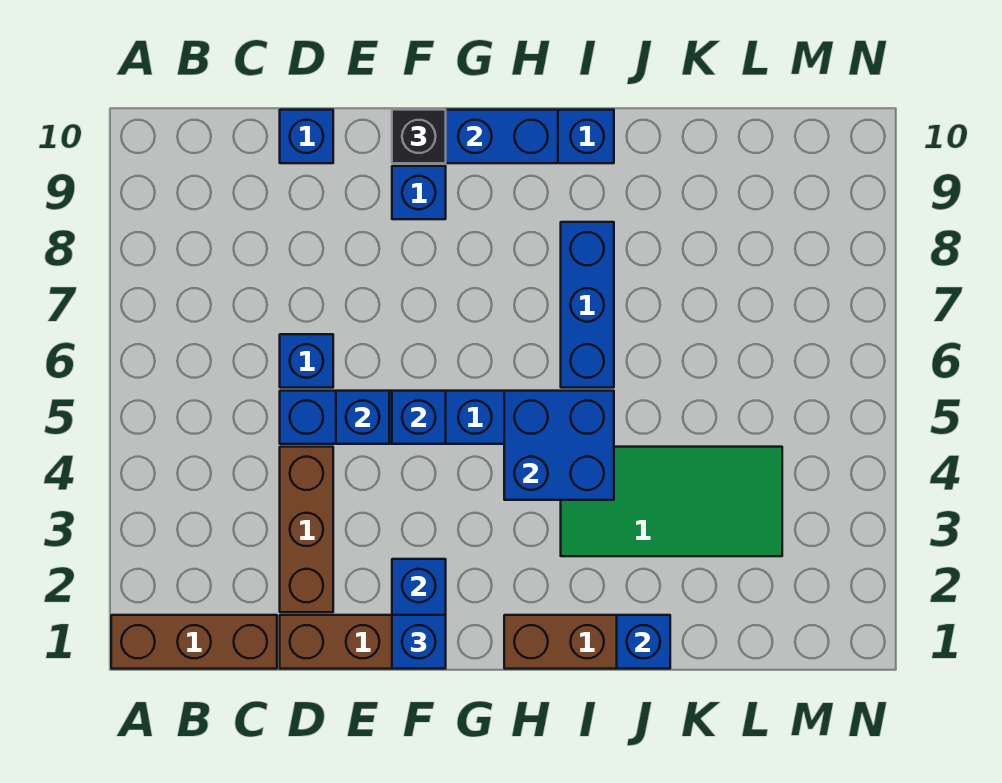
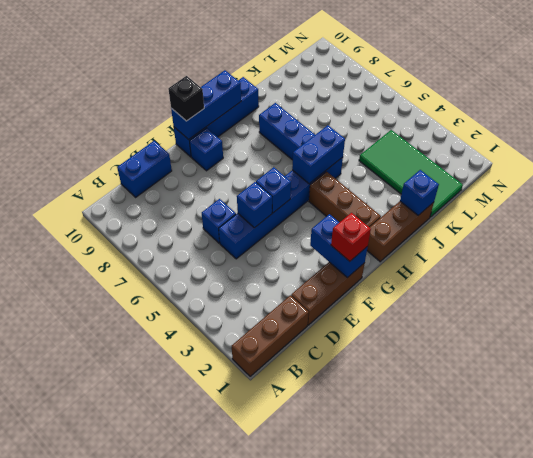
brown 1x3 brick [280,447,333,612] -> brown 1x3 brick moved to [309,172,381,227]
blue 1x1 brick [280,110,333,163] -> blue 1x2 brick [117,141,172,197]
blue 1x1 brick [392,615,446,669] -> red 1x1 brick [331,213,371,261]
blue 2x2 brick [504,391,614,500] -> blue 1x2 brick [292,125,345,184]
green 2x4 tile [561,447,782,556] -> green 2x4 tile turned to [359,130,463,217]

